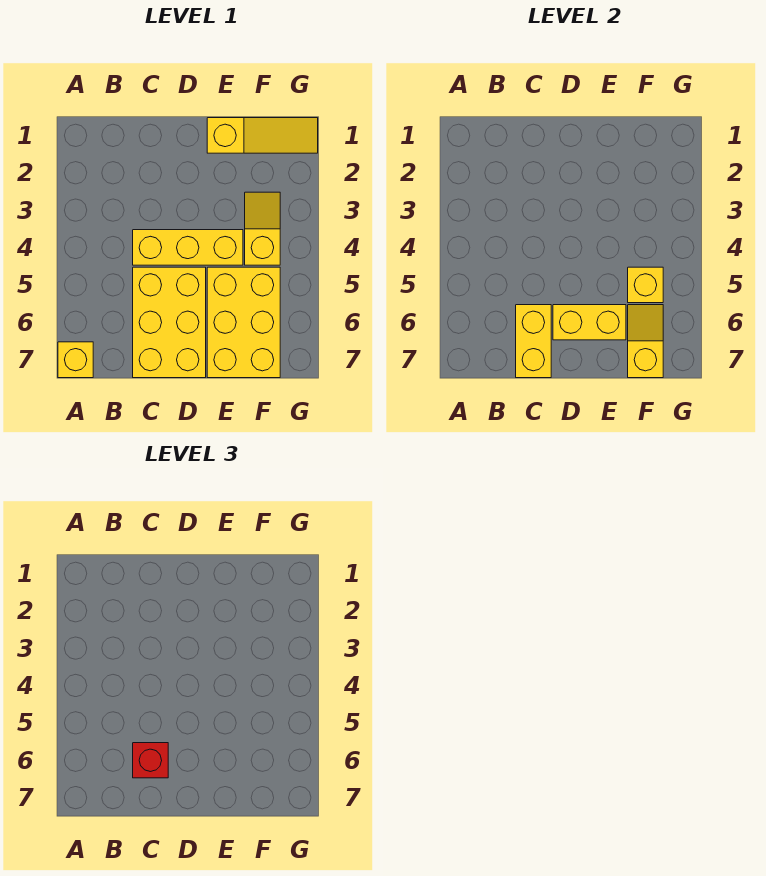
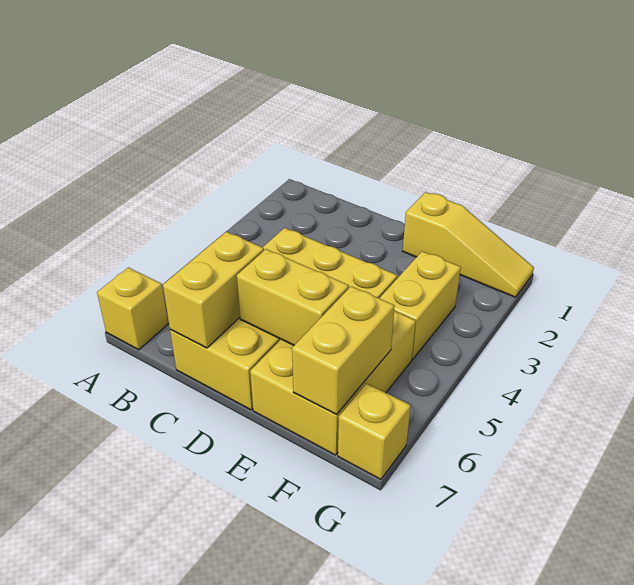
red 1x1 brick [133,743,168,778] -> none
yellow 1x2 slope [245,192,280,265] -> yellow 1x2 brick [379,251,461,359]
yellow 1x1 brick [628,267,663,303] -> yellow 1x1 brick moved to [338,383,411,479]
yellow 1x2 slope [628,305,663,378] -> yellow 1x2 brick [292,286,395,415]

